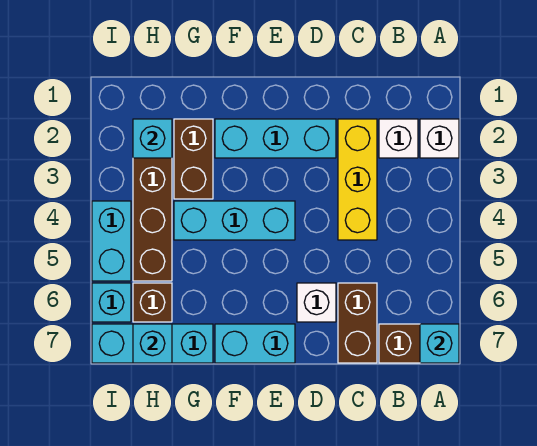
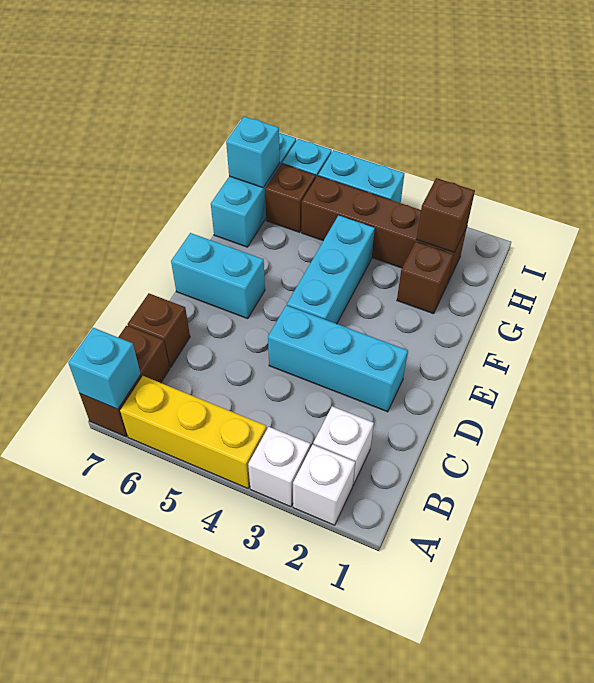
yellow 1x3 brick [338,119,377,240] -> yellow 1x3 brick moved to [120,376,267,488]
brown 1x2 brick [338,283,377,363] -> brown 1x1 brick [128,293,190,368]
cyan 1x3 brick [215,119,336,158] -> cyan 1x3 brick turned to [268,305,408,412]
white 1x1 brick [297,283,336,322] -> white 1x1 brick moved to [248,427,310,507]
cyan 1x2 brick [215,324,295,363] -> cyan 1x2 brick turned to [171,233,265,319]
brown 1x2 brick [174,119,213,199] -> brown 1x1 brick [397,242,453,314]
cyan 1x1 brick [133,119,172,158] -> brown 1x1 brick [417,178,475,252]

